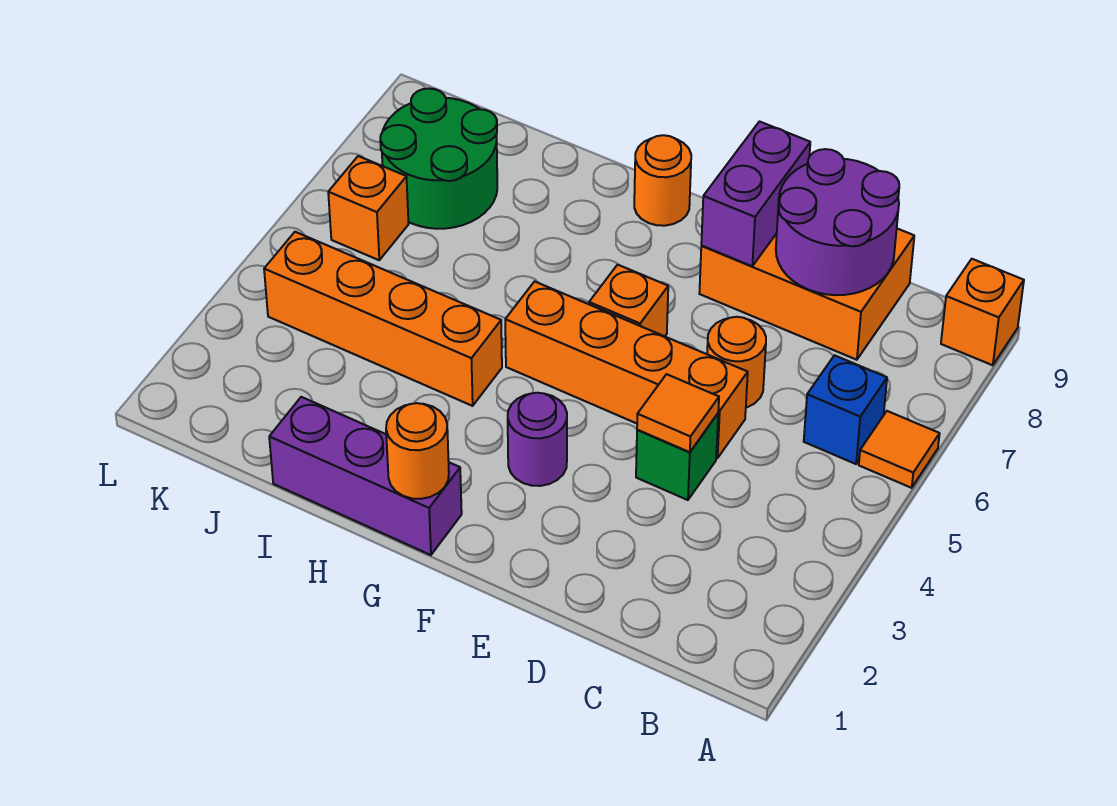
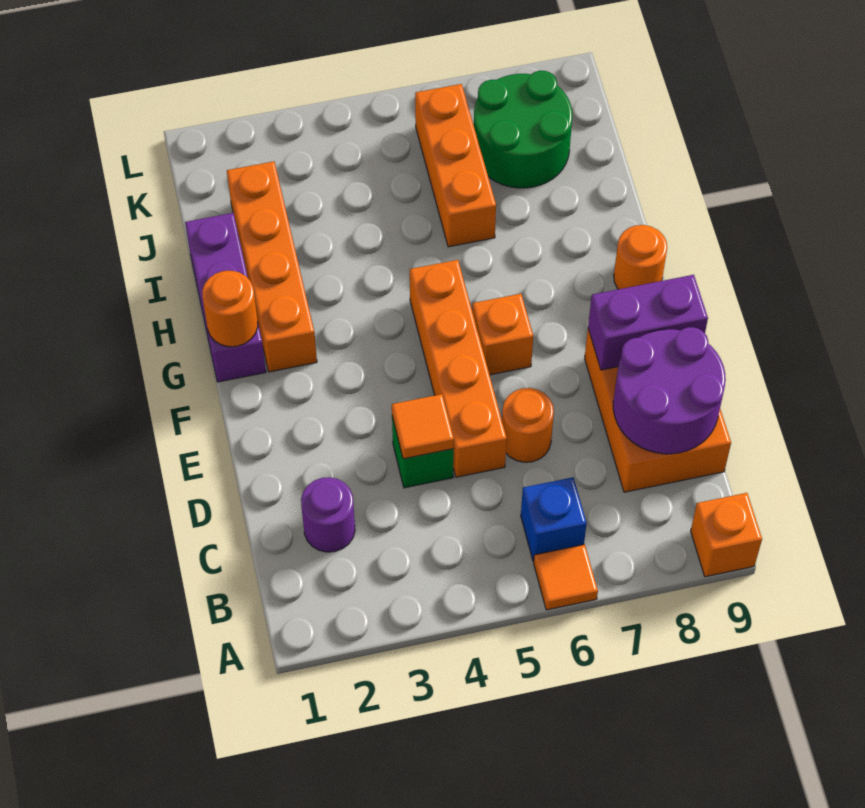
purple 1x1 round brick [508,393,567,486] -> purple 1x1 round brick moved to [301,477,355,552]
orange 1x4 brick [264,232,502,406] -> orange 1x4 brick moved to [227,161,317,372]
orange 1x1 brick [328,156,409,260] -> orange 1x3 brick [415,84,496,247]

